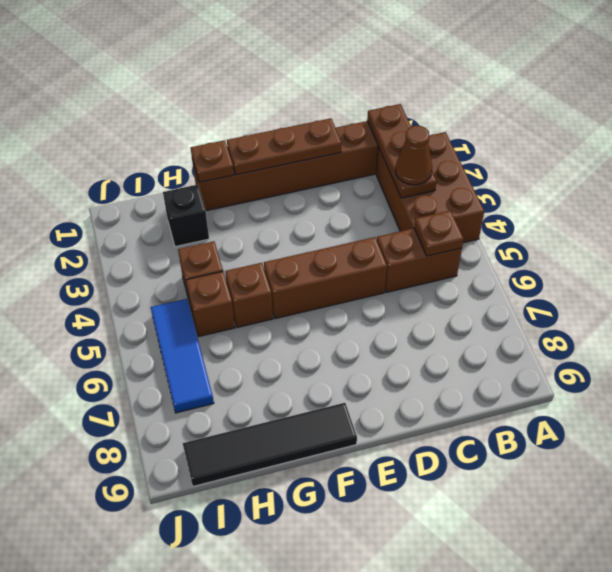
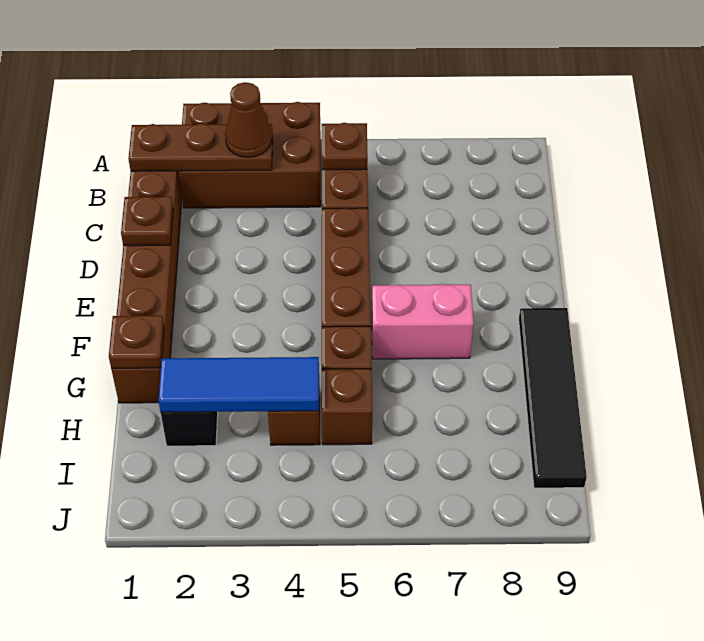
brown 1x3 plate [227,118,341,175] -> brown 1x1 plate [121,197,173,246]
none -> pink 1x2 brick [372,285,474,359]
blue 1x3 tile [151,299,214,413] -> blue 1x3 tile moved to [158,357,319,412]

